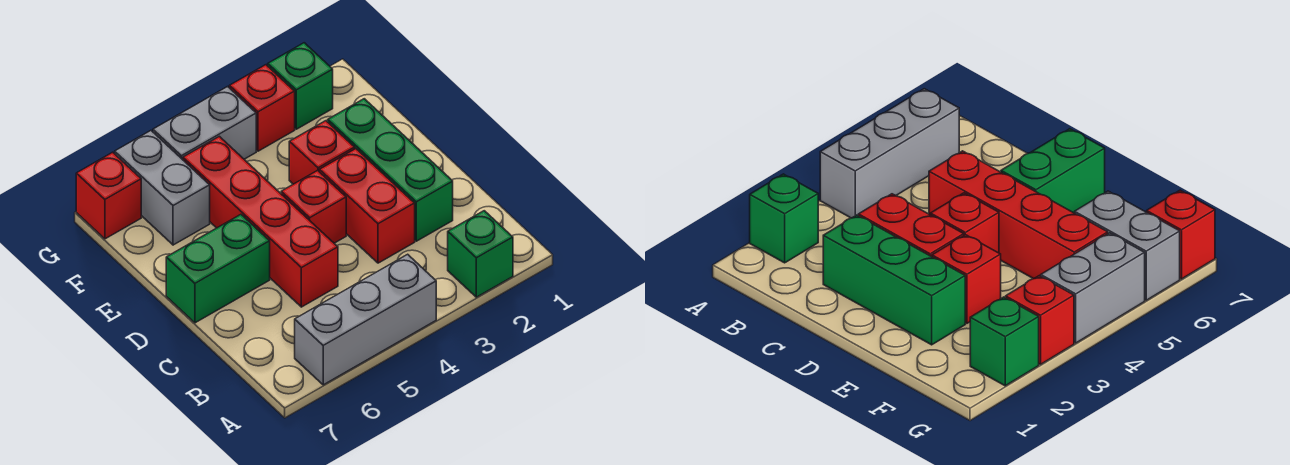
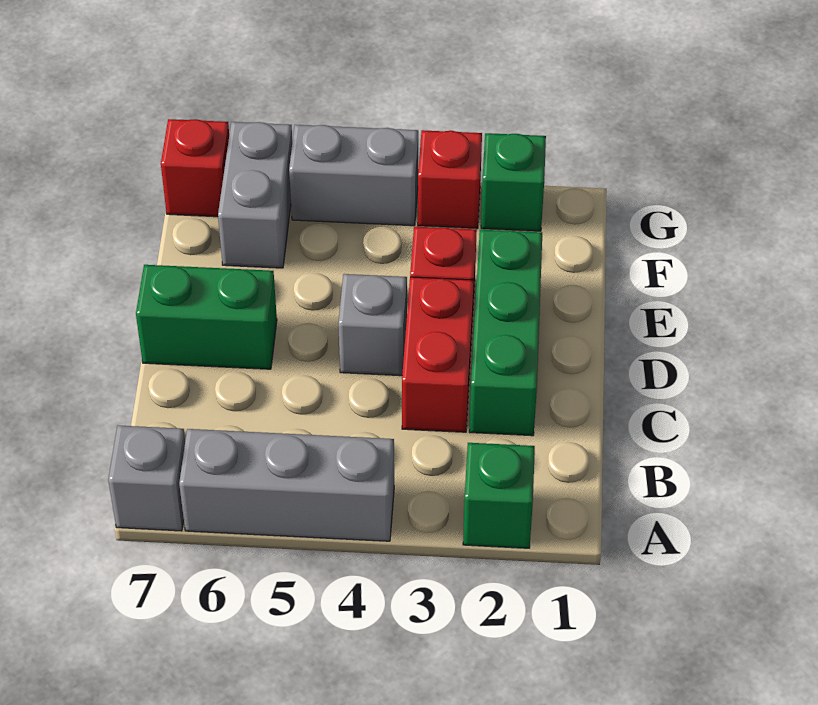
none -> grey 1x1 brick [108,426,185,531]
red 1x4 brick [183,136,338,307] -> none
red 1x1 brick [281,171,346,243] -> grey 1x1 brick [338,274,407,376]

